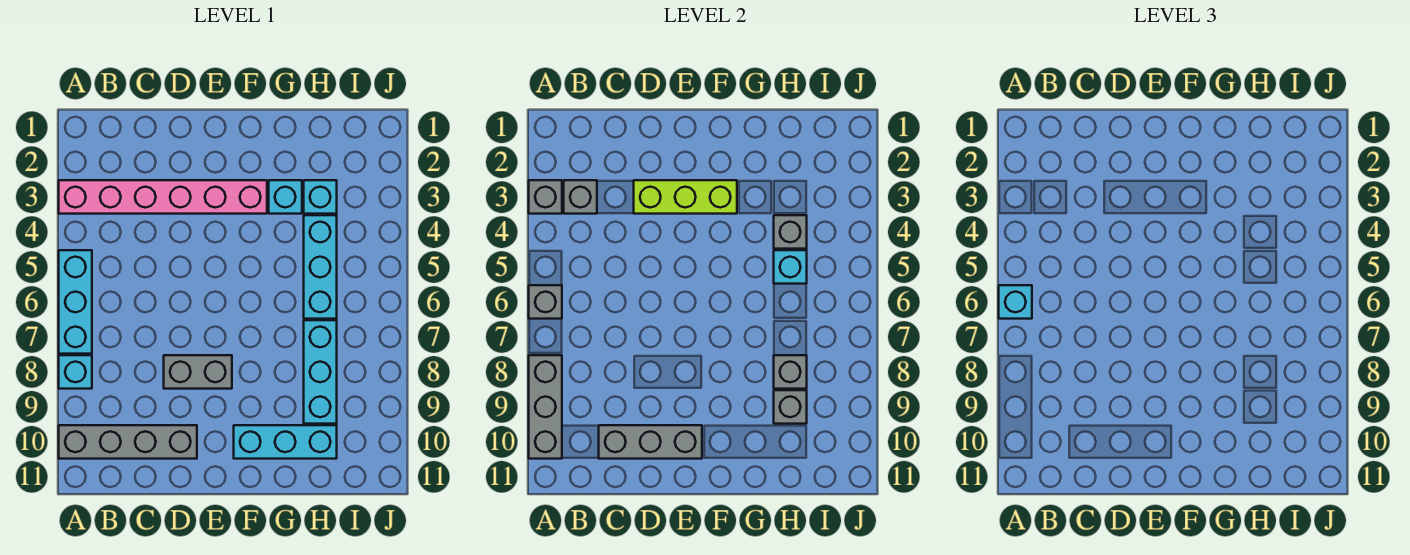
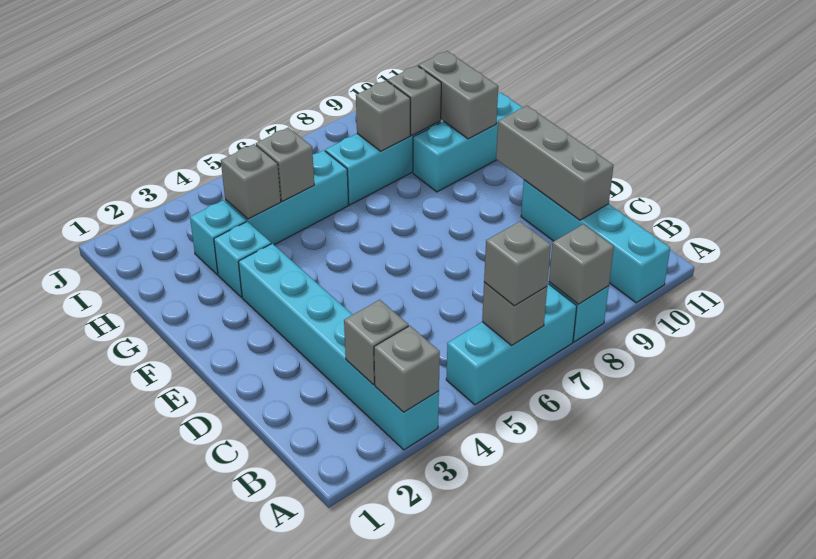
pink 1x6 brick [59,180,267,214] -> cyan 1x6 brick [239,244,439,450]
cyan 1x1 brick [999,285,1032,319] -> grey 1x1 brick [484,221,551,306]
grey 1x3 brick [529,355,562,459] -> grey 1x1 brick [549,224,614,304]
grey 1x4 brick [59,425,197,459] -> cyan 1x4 brick [521,180,670,303]
lime 1x3 brick [634,180,737,214] -> none
grey 1x2 brick [164,355,232,389] -> grey 1x2 brick moved to [418,51,498,139]
cyan 1x3 brick [234,425,337,459] -> cyan 1x3 brick turned to [413,92,523,192]
cyan 1x1 brick [774,250,807,284] -> grey 1x1 brick [256,127,314,201]

